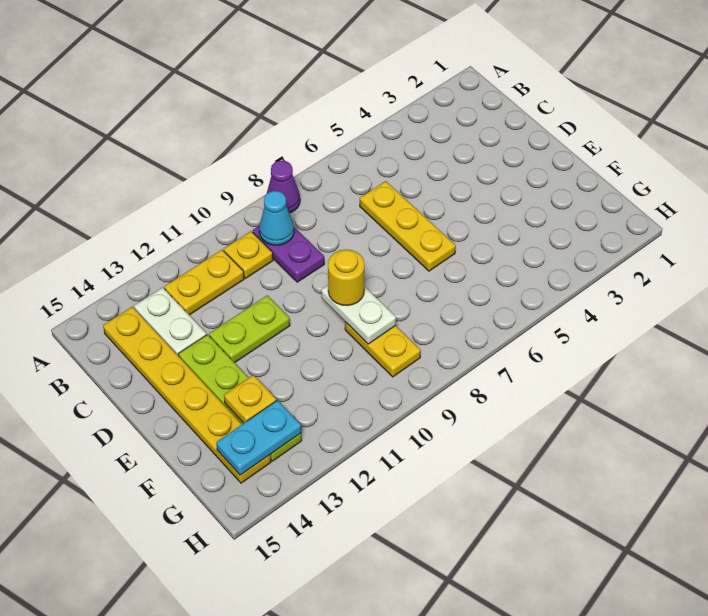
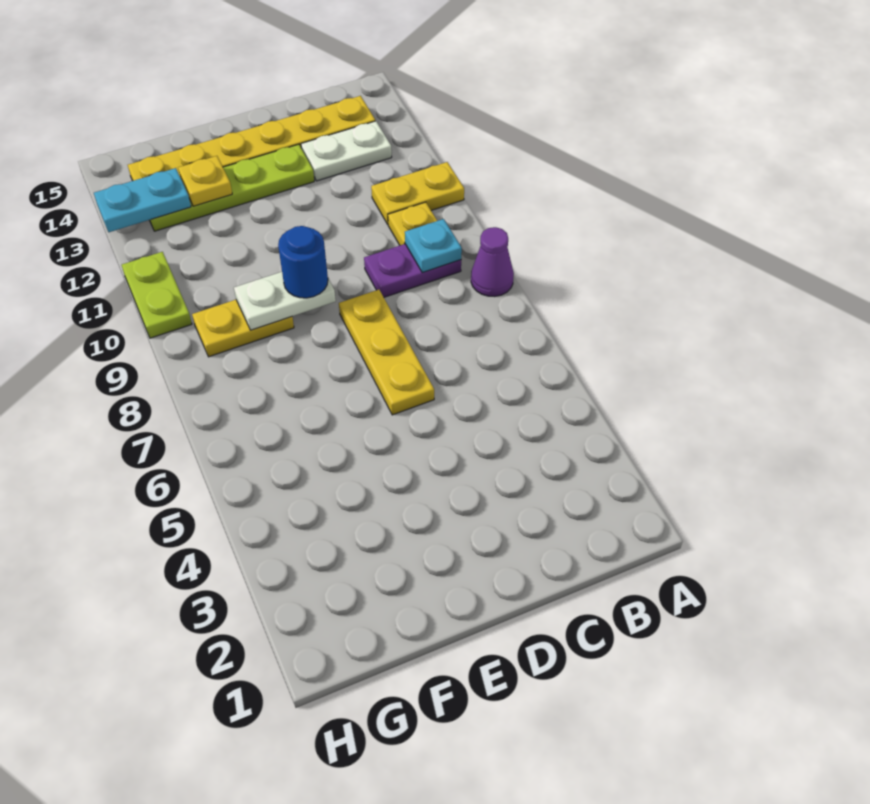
cyan 1x1 cone [259,191,294,245] -> cyan 1x1 plate [405,219,462,273]
yellow 1x2 plate [164,250,244,315] -> yellow 1x2 plate turned to [371,162,464,224]
yellow 1x3 plate [360,181,456,271] -> yellow 1x3 plate turned to [339,290,434,415]
lime 1x2 plate [209,295,290,363] -> lime 1x2 plate moved to [122,252,192,338]
yellow 1x1 round brick [328,250,364,306] -> blue 1x1 round brick [278,226,328,298]
cyan 1x2 plate [216,400,301,475] -> cyan 1x2 plate turned to [94,168,191,232]

